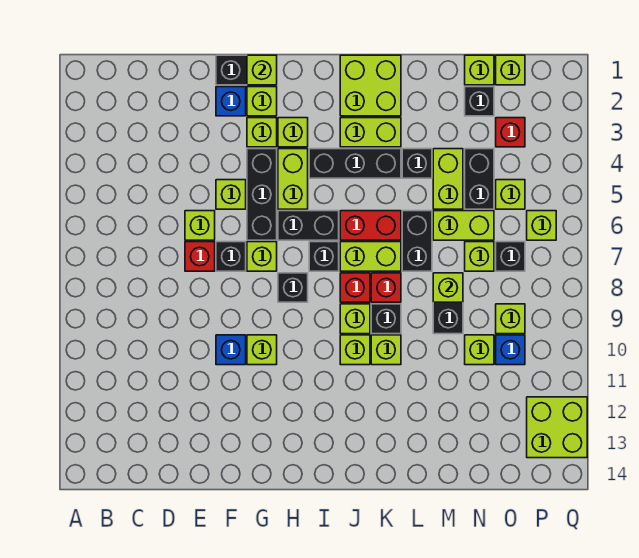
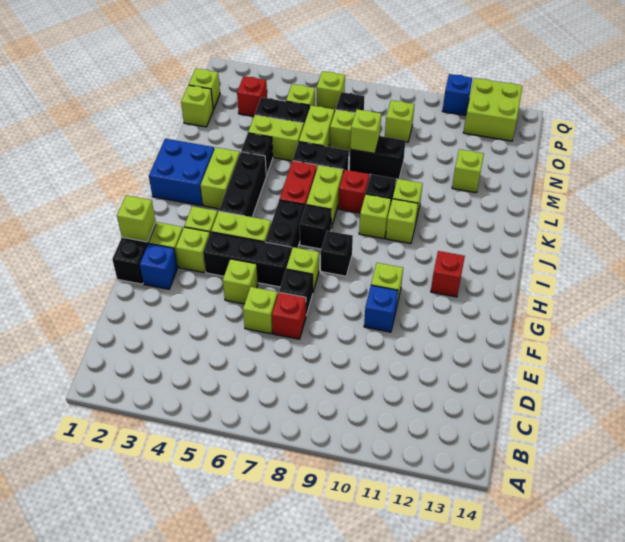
lime 2x2 brick [340,55,401,116] -> blue 2x2 brick [149,139,214,206]
red 1x1 brick [340,273,370,302] -> red 1x1 brick moved to [431,251,465,297]
black 1x1 brick [465,87,494,116] -> none
lime 1x1 brick [465,335,494,365] -> lime 1x1 brick moved to [452,149,484,193]
blue 1x1 brick [496,335,525,365] -> blue 1x1 brick moved to [443,74,472,115]

